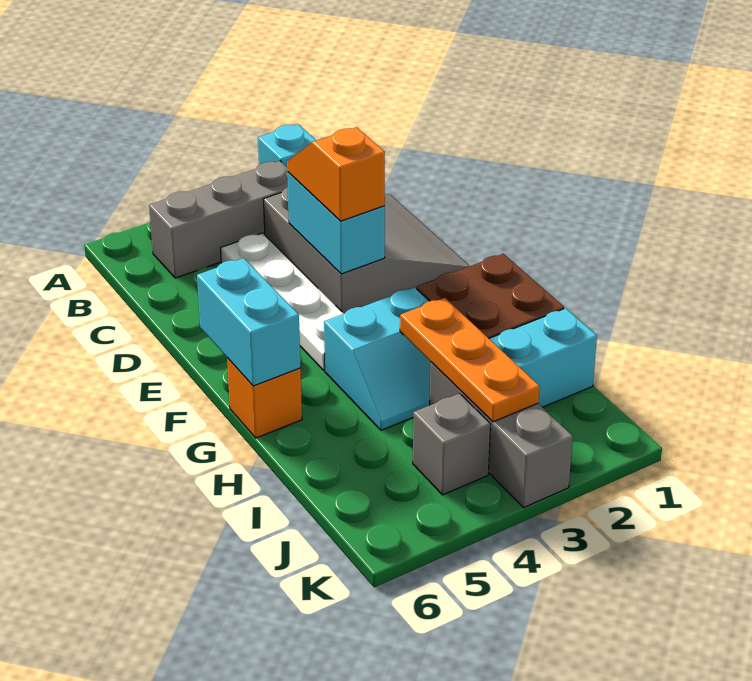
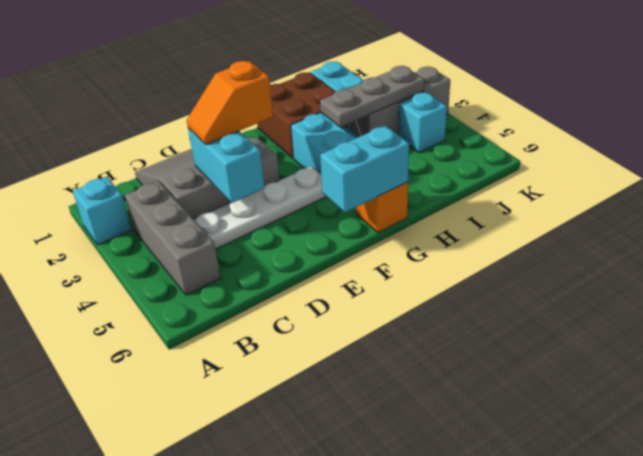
cyan 1x2 brick [287,172,385,274] -> cyan 1x2 brick turned to [188,128,265,203]
orange 1x3 plate [400,298,540,422] -> grey 1x3 plate [320,66,424,127]
grey 1x1 brick [413,393,491,495] -> cyan 1x1 brick [398,92,447,153]

